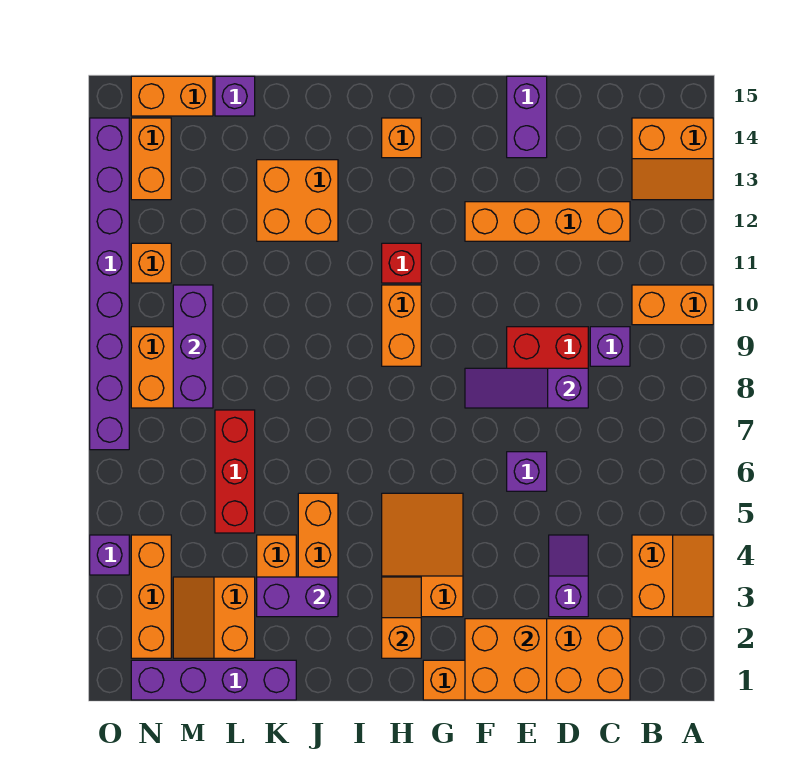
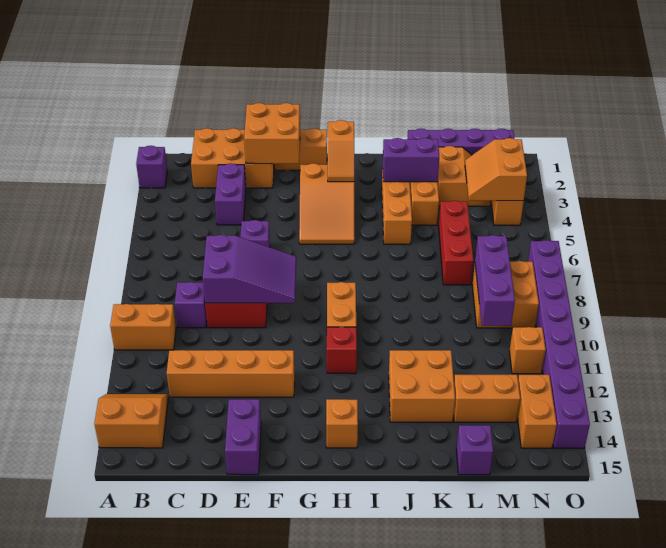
orange 2x2 slope [632,535,713,617] -> orange 2x2 slope moved to [465,138,527,201]
purple 1x2 slope [549,535,588,617] -> purple 1x2 brick [215,163,246,225]
purple 1x3 slope [465,368,588,408] -> purple 2x3 slope [203,235,296,303]
orange 1x2 brick [131,76,213,116] -> orange 1x2 brick moved to [454,375,520,422]
purple 1x1 brick [90,535,129,575] -> purple 1x1 brick moved to [136,146,167,188]

